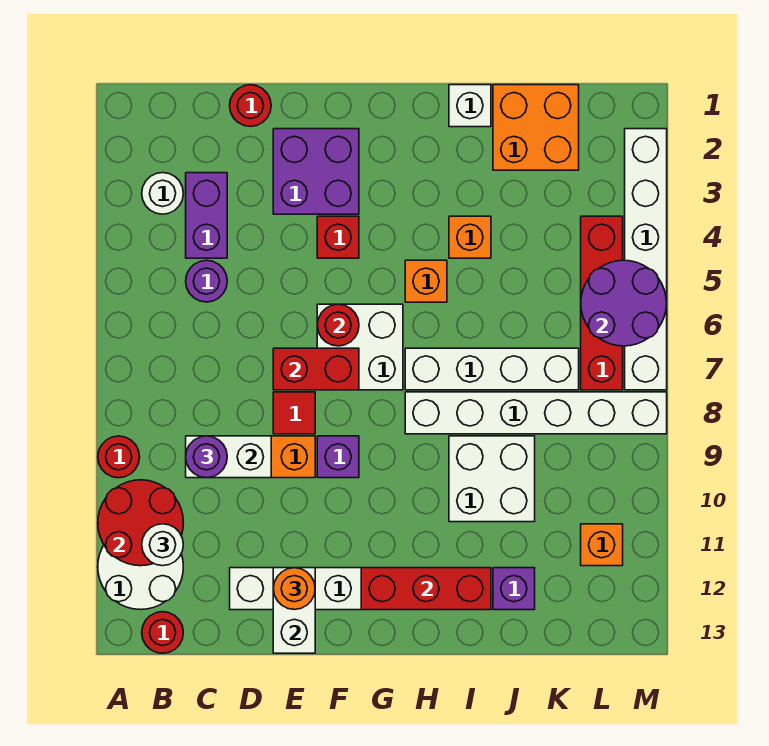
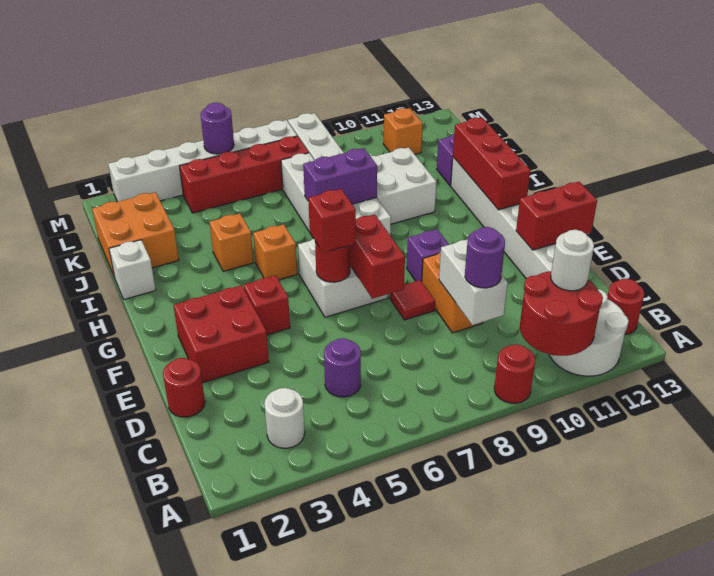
purple 1x2 brick [186,173,227,258] -> purple 1x2 brick moved to [303,148,377,204]
purple 2x2 brick [273,129,359,214] -> red 2x2 brick [173,285,269,383]
white 1x2 brick [273,568,315,653] -> red 1x2 brick [516,182,597,250]
orange 1x1 round brick [273,568,315,610] -> none
none -> red 1x1 brick [308,189,356,253]
purple 2x2 round brick [581,260,667,346] -> purple 1x1 round brick [201,103,234,154]

